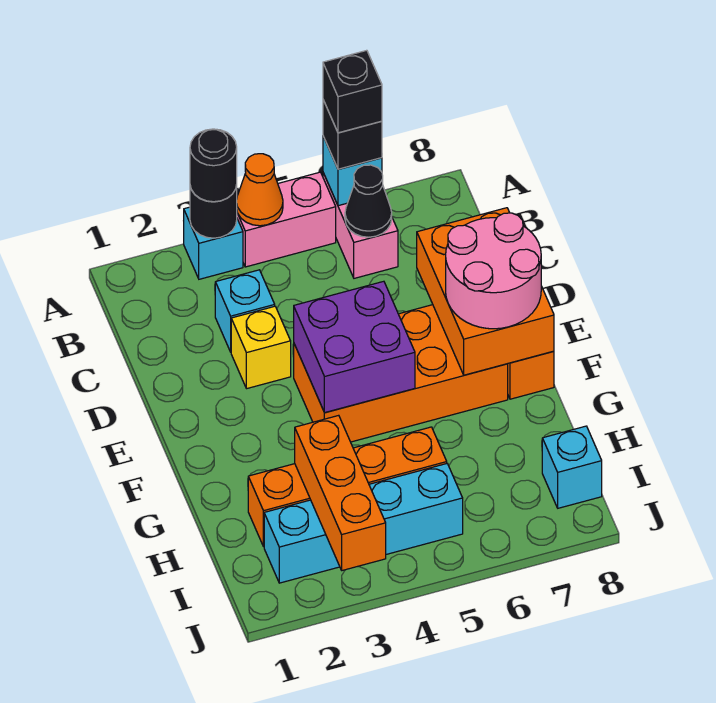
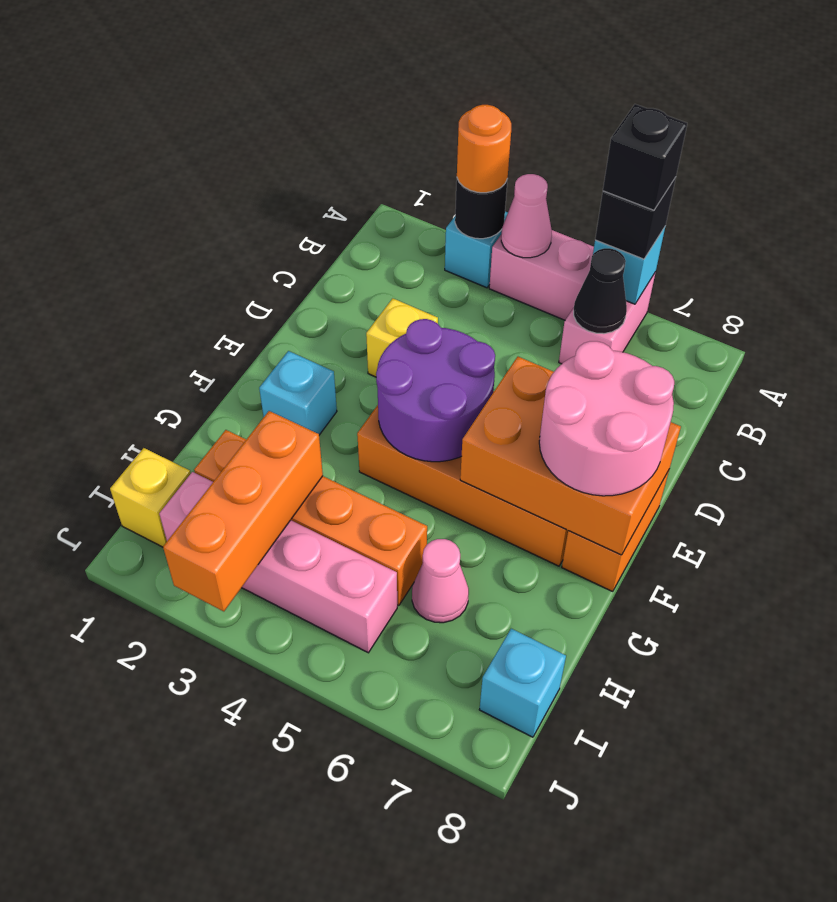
black 1x1 round brick [190,129,237,202] -> orange 1x1 round brick [457,105,511,193]
orange 1x1 cone [237,154,283,226] -> pink 1x1 cone [501,174,552,258]
cyan 1x1 brick [215,270,275,352] -> cyan 1x1 brick moved to [259,351,337,435]
orange 2x3 brick [417,208,554,375] -> orange 2x3 brick turned to [460,357,681,555]
purple 2x2 brick [294,281,415,413] -> purple 2x2 round brick [376,319,495,462]
none -> pink 1x1 cone [412,539,469,623]
none -> yellow 1x1 brick [110,448,191,547]
cyan 1x4 brick [264,464,463,583] -> pink 1x4 brick [159,472,397,653]

